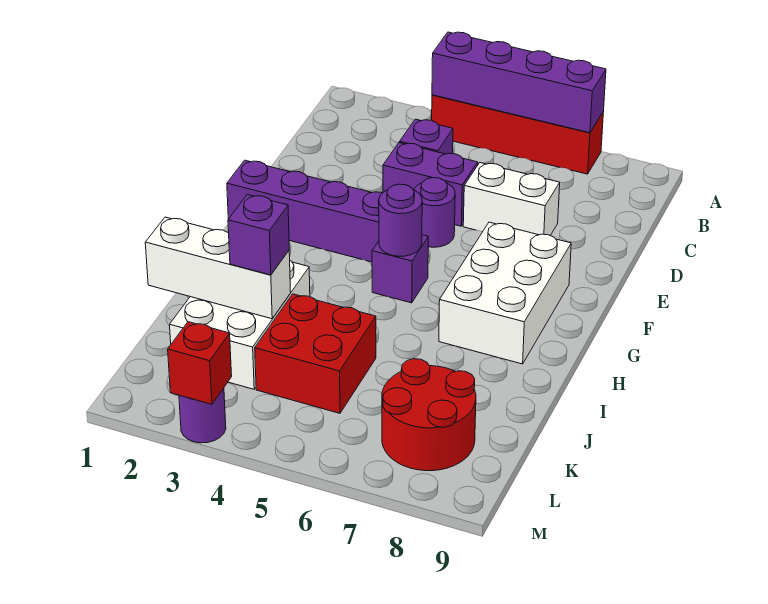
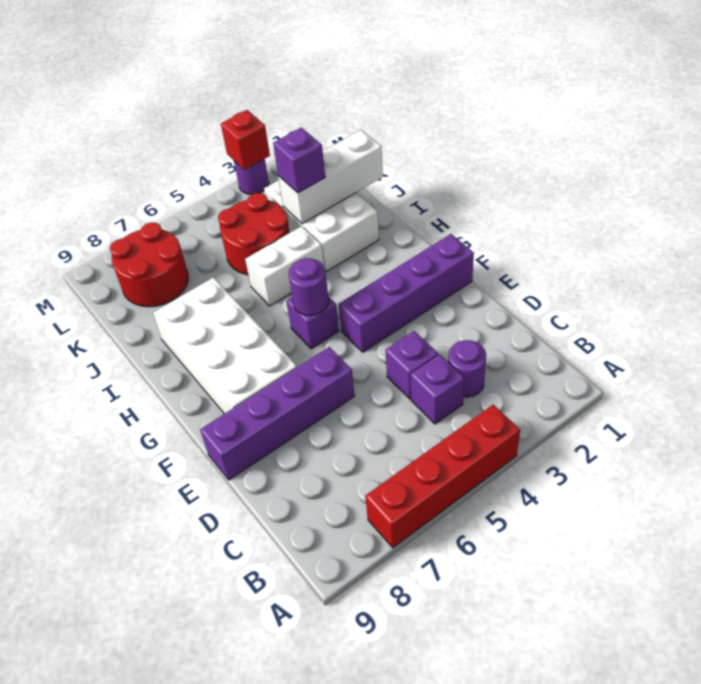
purple 1x4 brick [432,32,606,133] -> purple 1x4 brick moved to [200,347,355,480]
purple 1x2 brick [383,143,478,226] -> purple 1x1 brick [386,331,438,399]
white 1x2 brick [463,163,560,236] -> white 1x2 brick moved to [245,226,324,306]
purple 1x1 round brick [414,178,455,247] -> purple 1x1 round brick moved to [448,340,486,397]
white 2x3 brick [439,222,571,364] -> white 2x4 brick [153,277,297,414]
red 2x2 brick [255,294,376,413] -> red 2x2 round brick [218,193,290,275]

